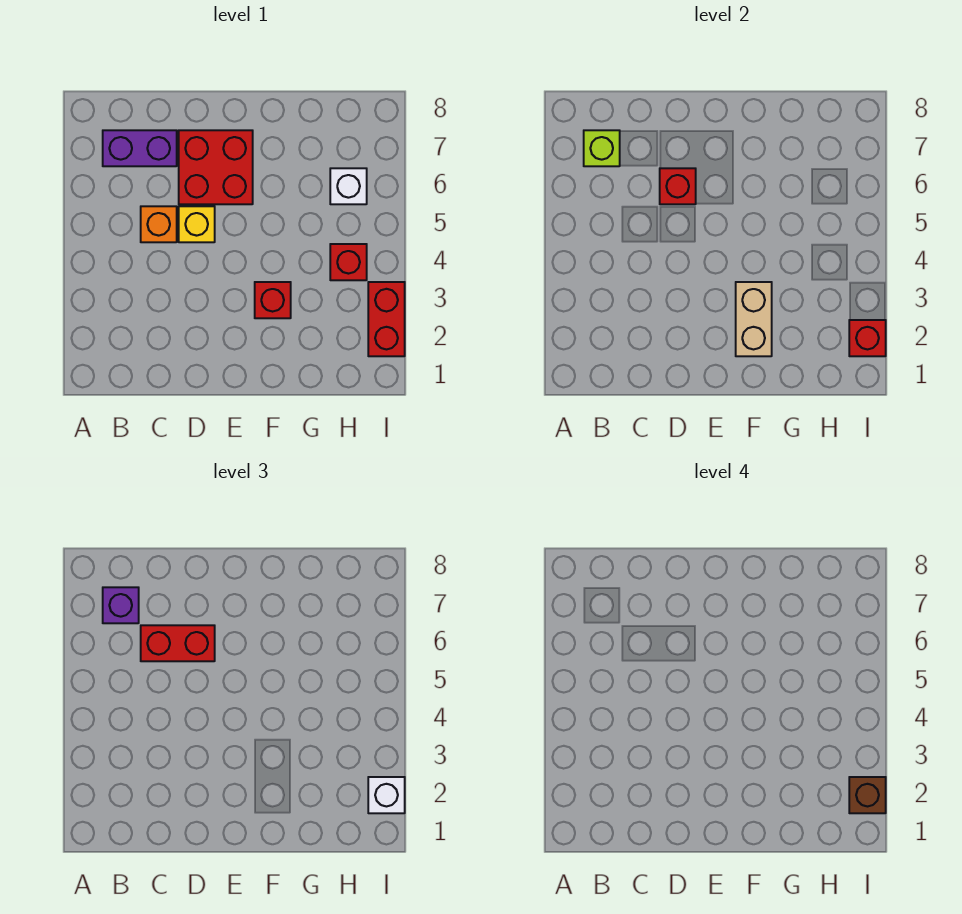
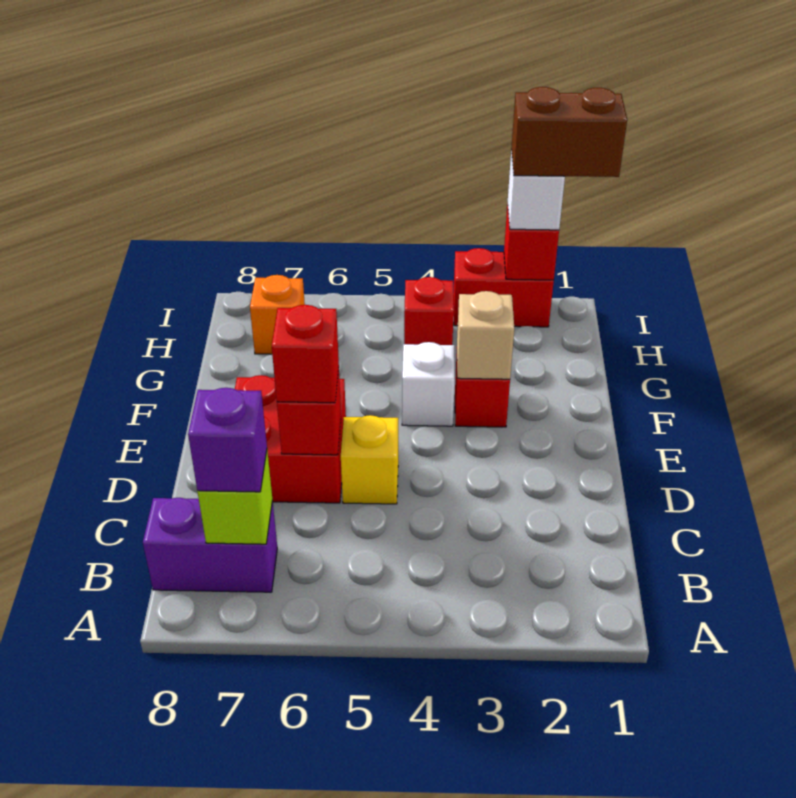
purple 1x2 brick [103,130,177,166] -> purple 1x2 brick turned to [143,498,277,592]
orange 1x1 brick [141,206,177,242] -> orange 1x1 brick moved to [250,275,305,354]
red 1x2 brick [141,625,215,661] -> red 1x1 brick [272,305,339,403]
tan 1x2 brick [736,282,772,356] -> tan 1x1 brick [457,291,514,379]
white 1x1 brick [330,168,367,204] -> white 1x1 brick moved to [402,342,455,426]
brown 1x1 brick [849,777,886,813] -> brown 1x2 brick [511,87,627,177]

